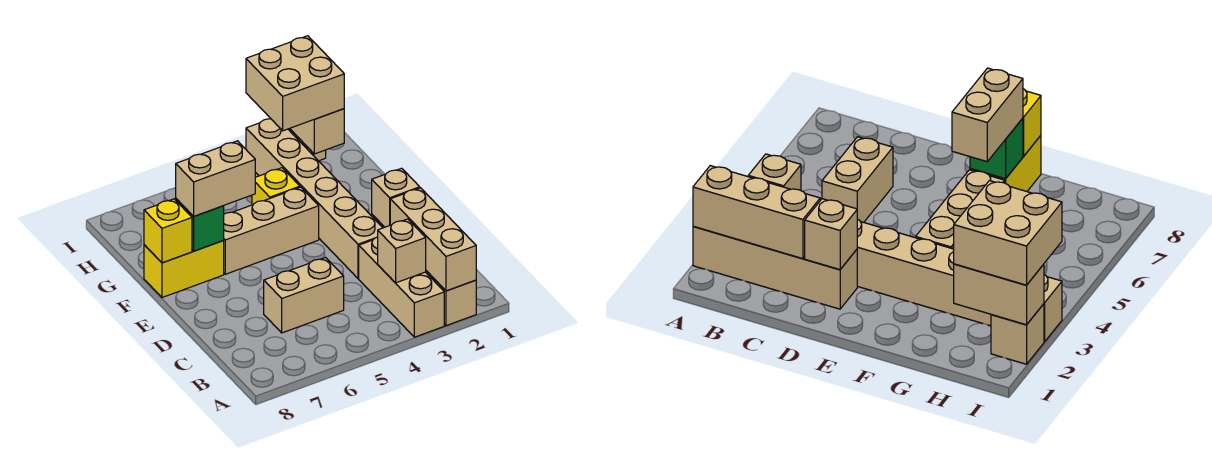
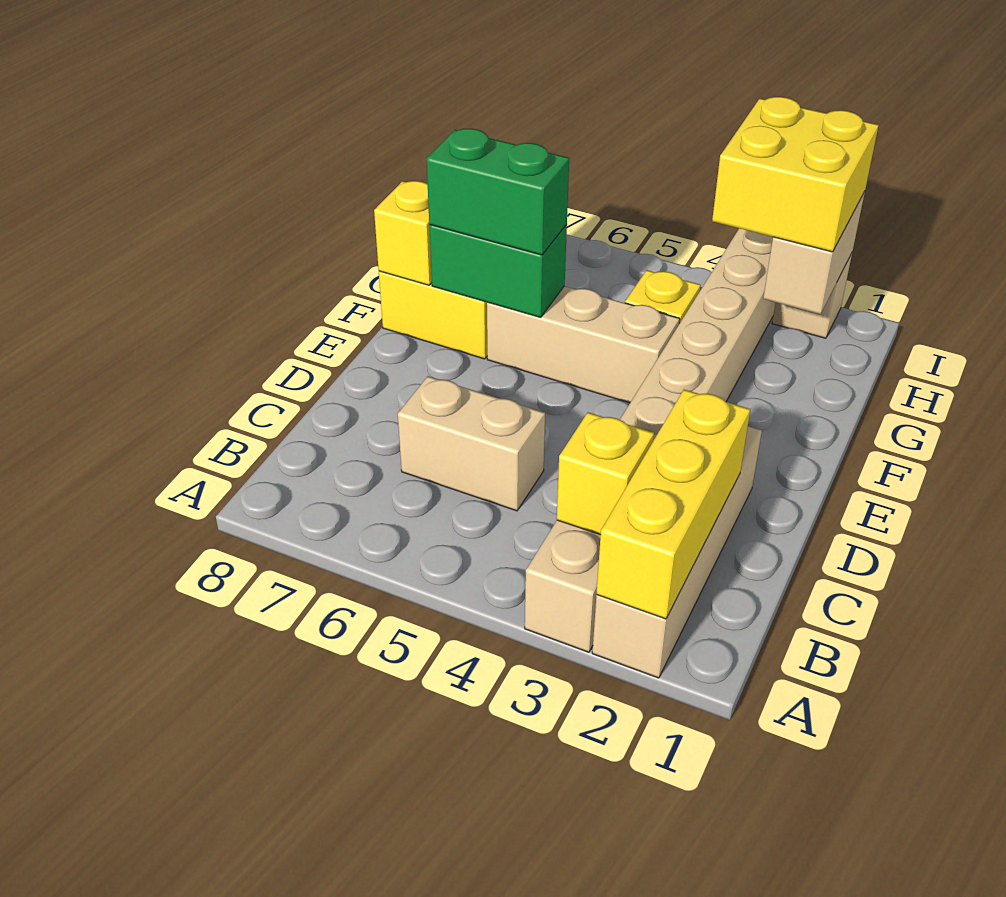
tan 1x3 brick [390,188,476,291] -> yellow 1x3 brick [596,390,750,619]
tan 1x1 brick [378,219,426,283] -> yellow 1x1 brick [557,412,654,535]
tan 1x1 brick [372,168,420,227] -> none
tan 1x2 brick [176,141,255,216] -> green 1x2 brick [427,129,569,255]
green 1x1 brick [176,199,224,251] -> green 1x2 brick [429,224,567,317]
tan 2x2 brick [246,36,344,131] -> yellow 2x2 brick [712,97,879,252]

